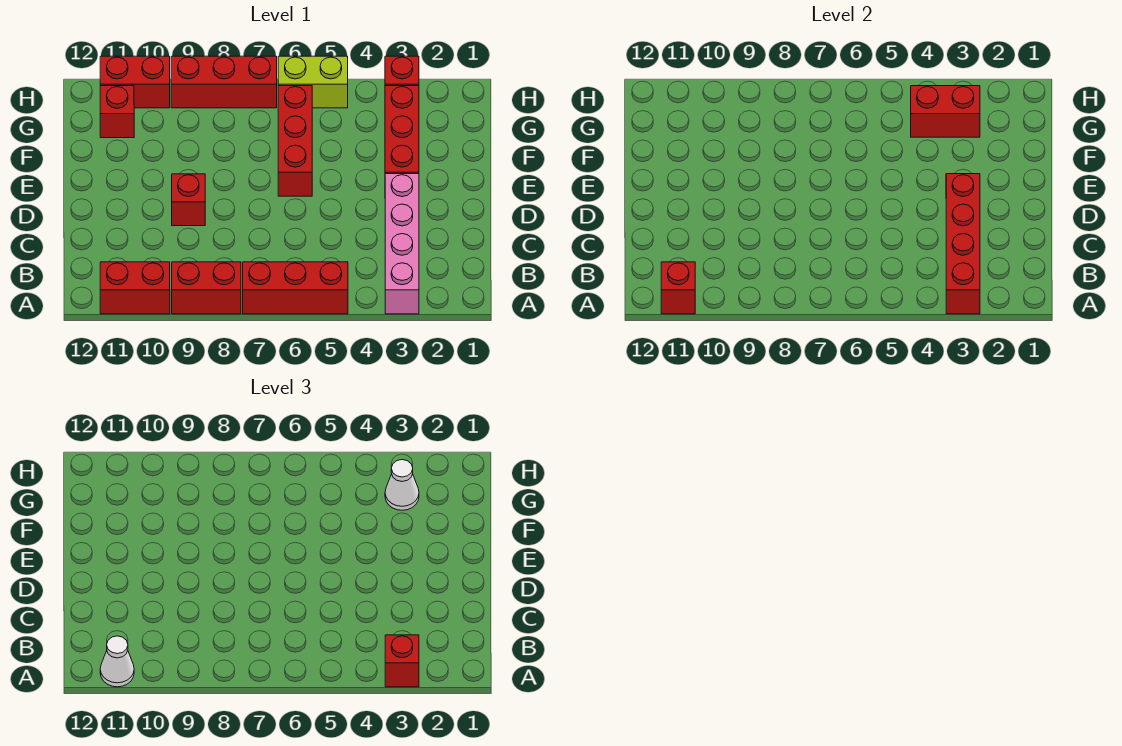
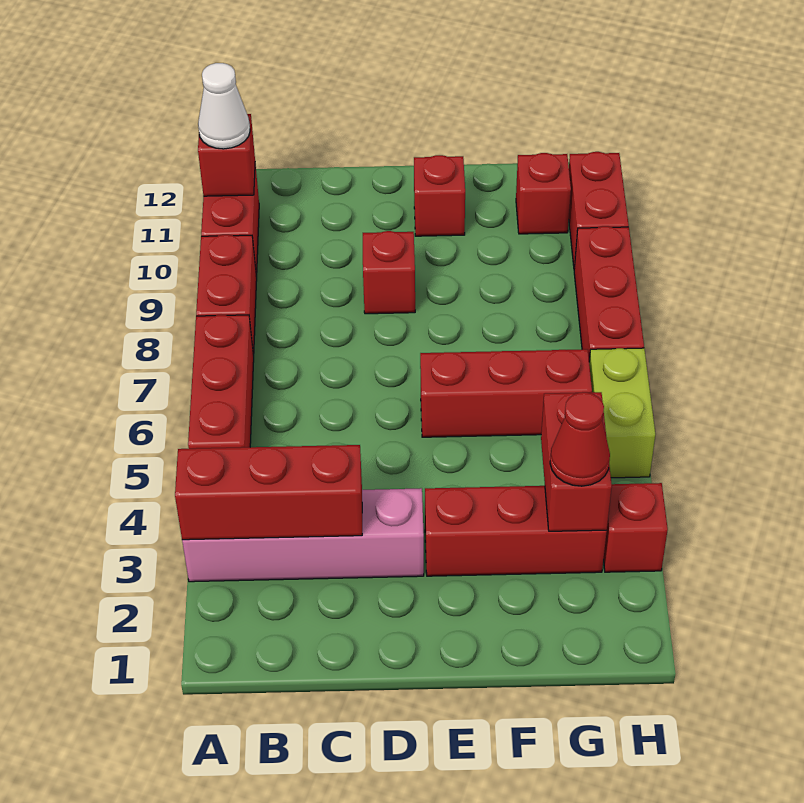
red 1x4 brick [946,174,980,314] -> red 1x3 brick [175,445,362,540]
red 1x1 brick [385,635,419,687] -> red 1x1 brick moved to [414,155,465,236]
white 1x1 cone [385,460,419,510] -> red 1x1 cone [550,392,610,486]

